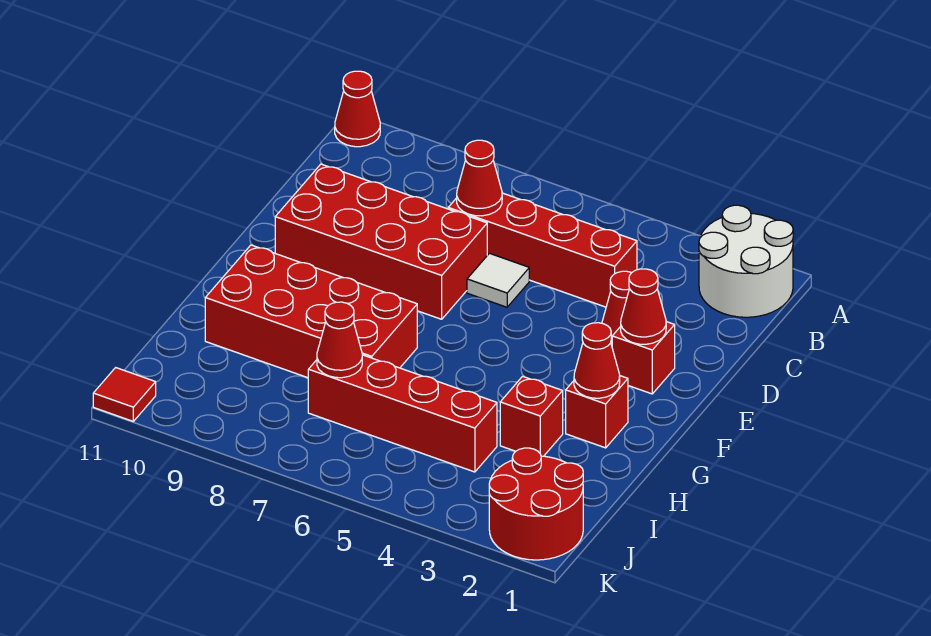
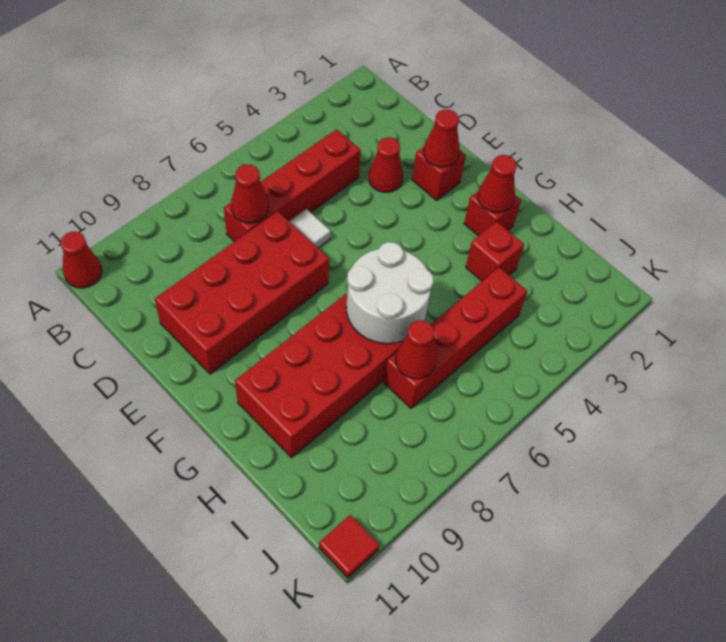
white 2x2 round brick [699,205,793,317] -> white 2x2 round brick moved to [346,242,433,344]
red 2x2 round brick [489,448,583,560] -> none

